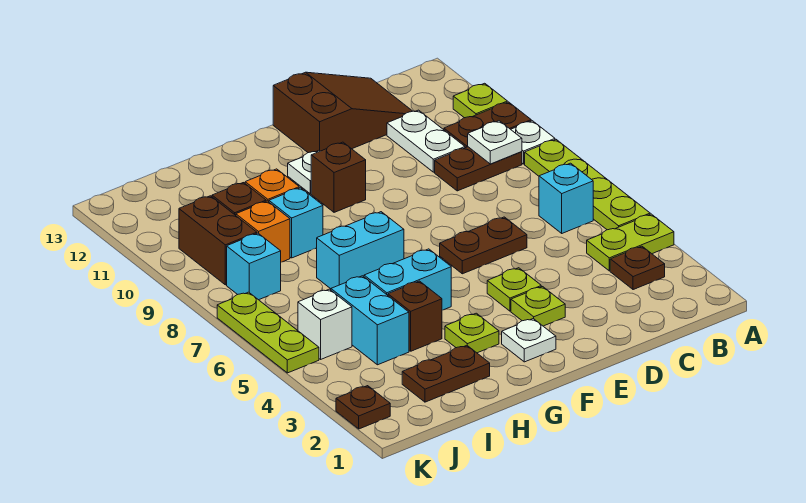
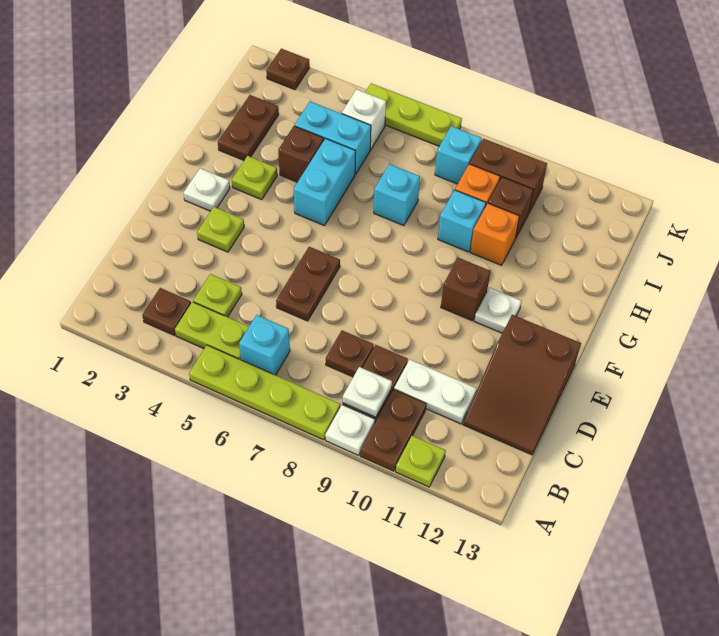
lime 1x2 plate [587,214,674,271] -> lime 1x2 plate turned to [175,302,249,360]
none -> brown 1x1 plate [326,330,374,377]
lime 1x1 plate [487,268,541,311] -> lime 1x1 plate moved to [193,274,242,317]
cyan 1x2 brick [317,212,404,289] -> cyan 1x1 brick [374,164,420,226]

